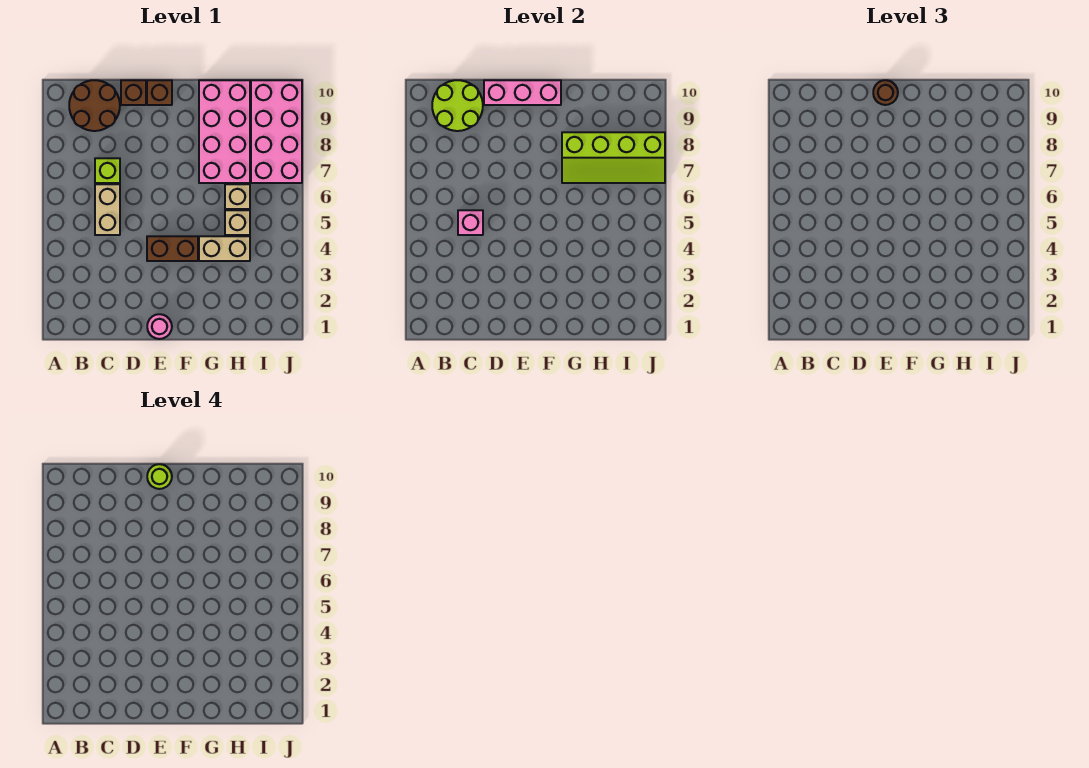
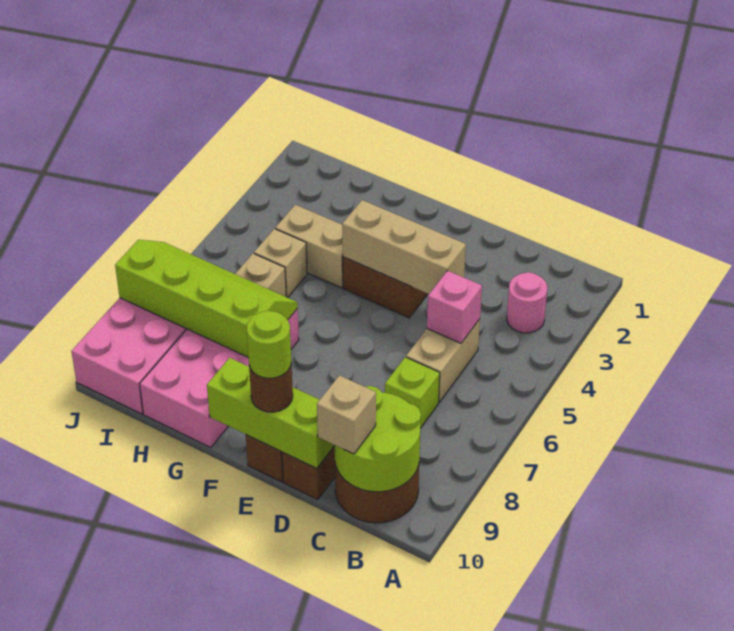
none -> tan 1x1 brick [317,375,376,454]
none -> tan 1x3 brick [342,200,466,294]
pink 1x3 brick [484,80,561,105] -> lime 1x3 brick [207,358,335,469]
pink 1x1 round brick [147,314,172,339] -> pink 1x1 round brick moved to [507,272,547,333]

